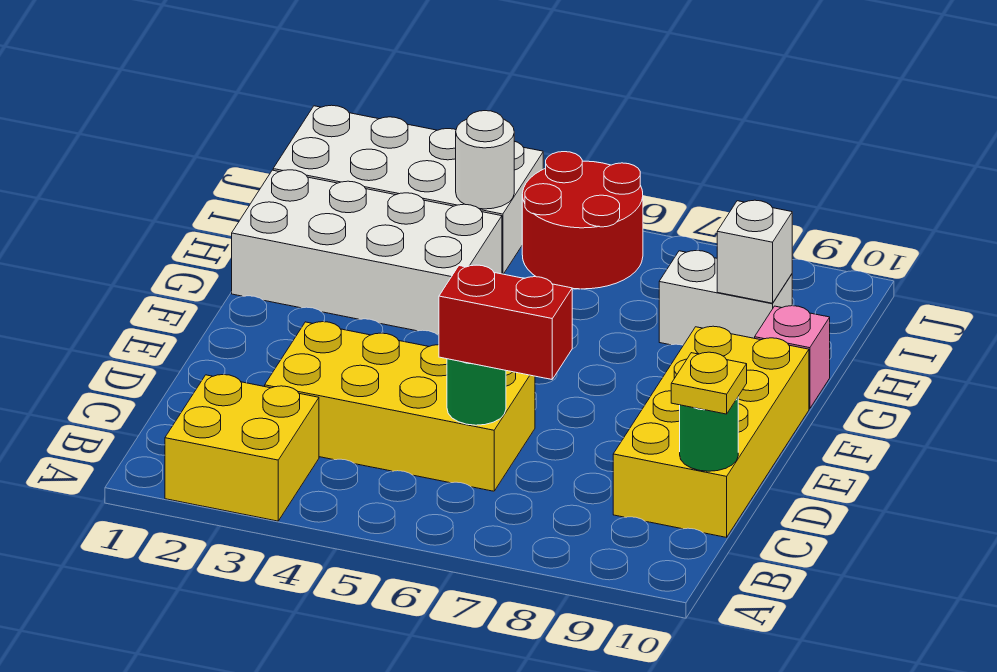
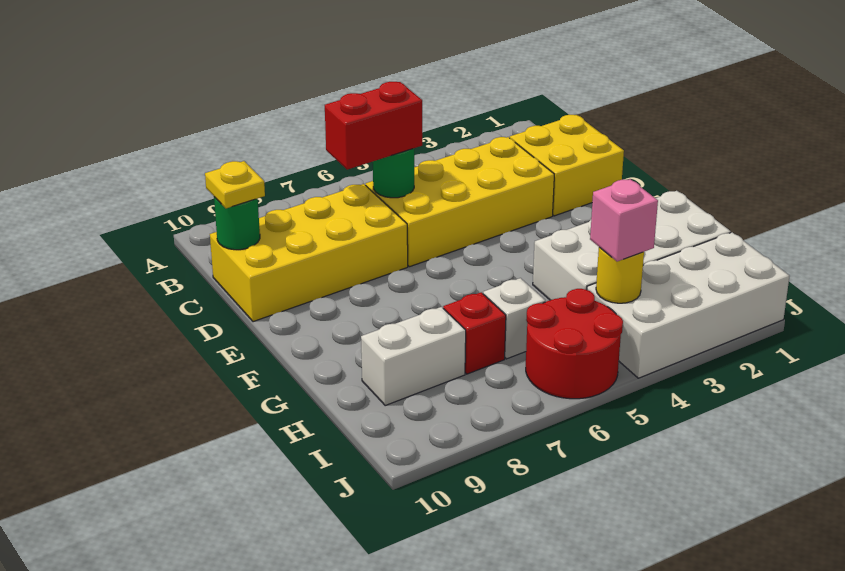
yellow 2x2 brick [165,375,319,521] -> yellow 2x2 brick moved to [510,115,624,216]
yellow 2x4 brick [613,326,809,537] -> yellow 2x4 brick turned to [210,184,408,322]
pink 1x1 brick [755,305,830,409] -> pink 1x1 brick moved to [590,179,658,261]
none -> red 1x1 brick [443,292,506,374]
white 1x1 brick [717,200,792,303] -> white 1x1 brick moved to [483,278,545,359]
white 1x1 round brick [456,111,514,209] -> yellow 1x1 round brick [596,247,644,303]

